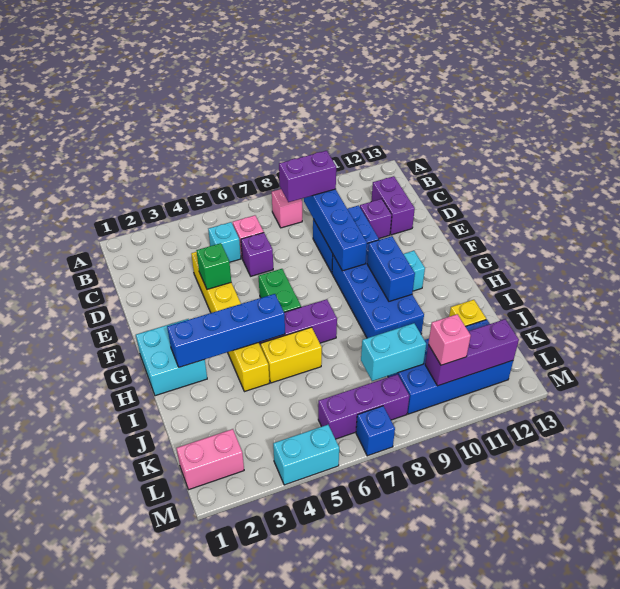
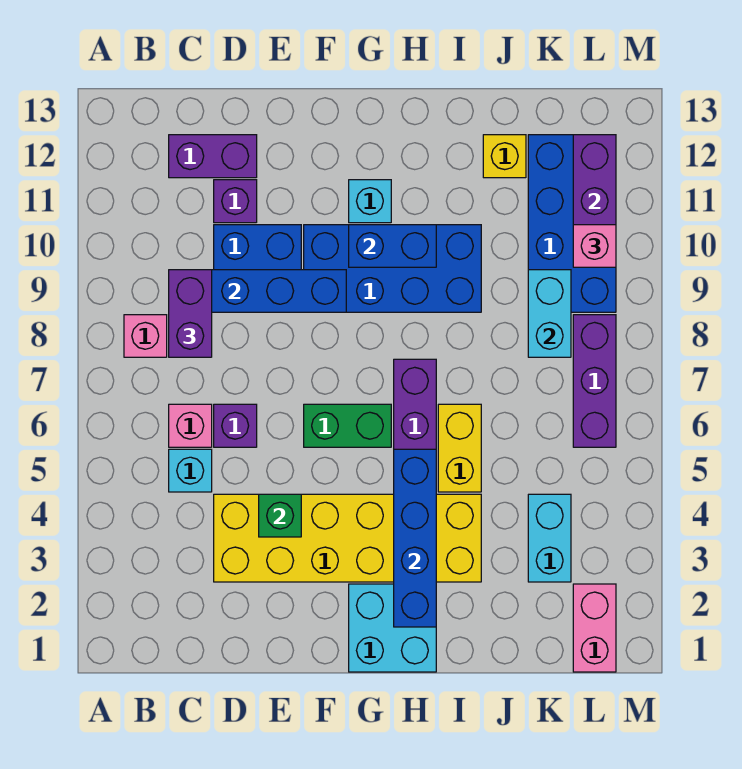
yellow 1x6 brick [191,252,269,392] -> yellow 2x6 brick [214,494,481,582]
cyan 1x2 brick [273,425,339,485] -> cyan 1x2 brick moved to [528,494,571,582]
blue 1x1 brick [356,406,395,456] -> none

